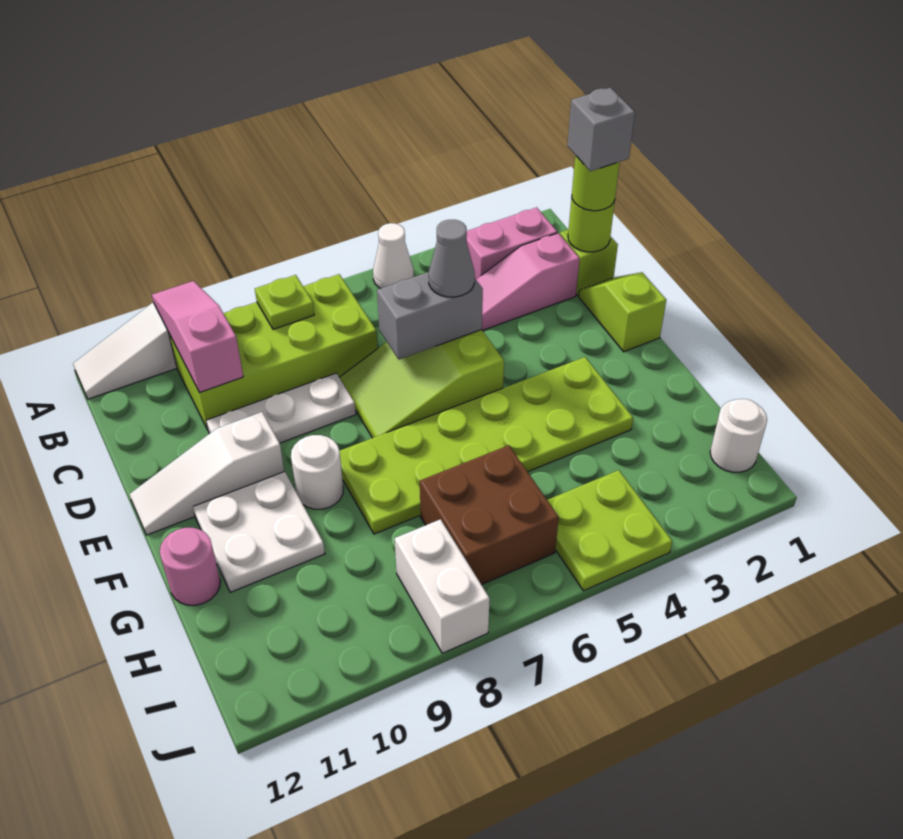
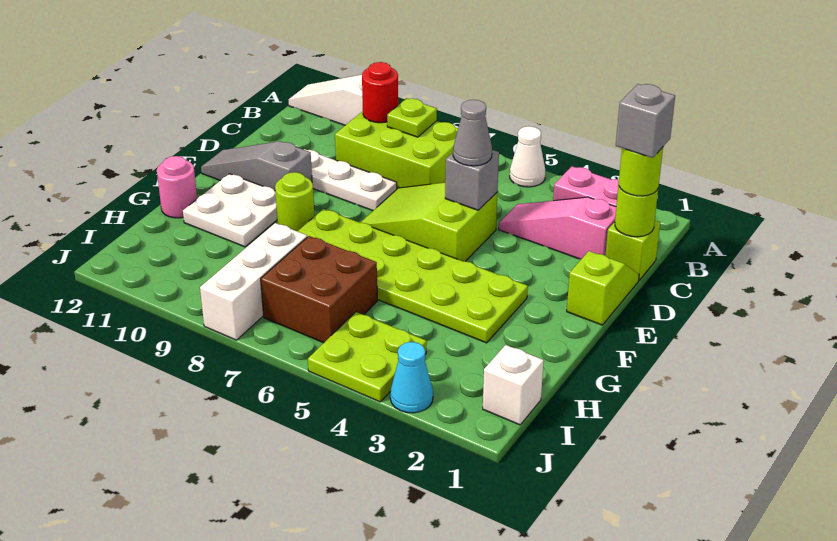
pink 1x3 slope [152,281,243,393] -> none
lime 2x4 brick [169,274,378,430] -> lime 2x3 brick [335,111,458,189]
none -> red 1x1 round brick [362,62,398,123]
grey 1x2 brick [377,272,483,359] -> grey 1x1 brick [445,150,499,210]
white 1x3 slope [130,412,284,535] -> grey 1x3 slope [201,141,312,191]
white 1x1 round brick [291,435,343,509] -> lime 1x1 round brick [275,172,315,231]
white 1x1 round brick [710,399,767,472] -> white 1x1 brick [483,345,544,425]
white 1x2 brick [395,519,490,653] -> white 1x3 brick [200,223,307,340]
none -> cyan 1x1 cone [390,342,433,413]

